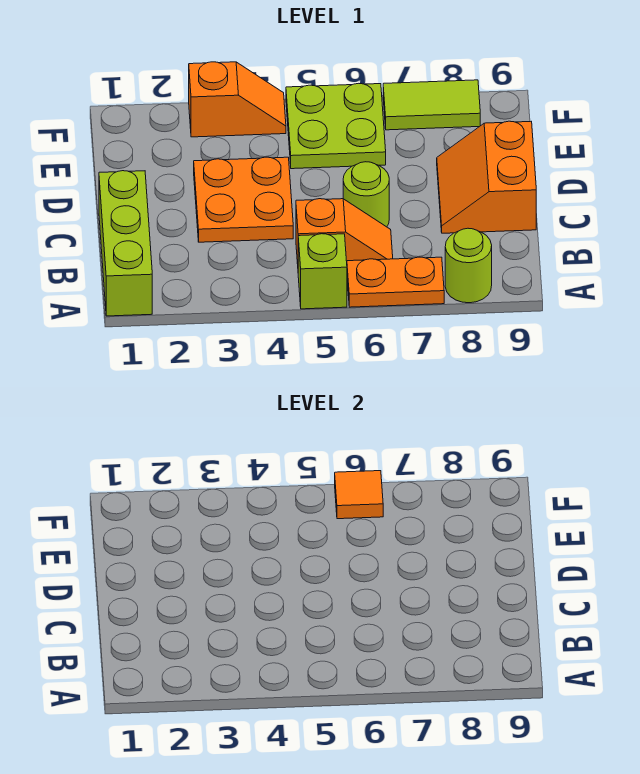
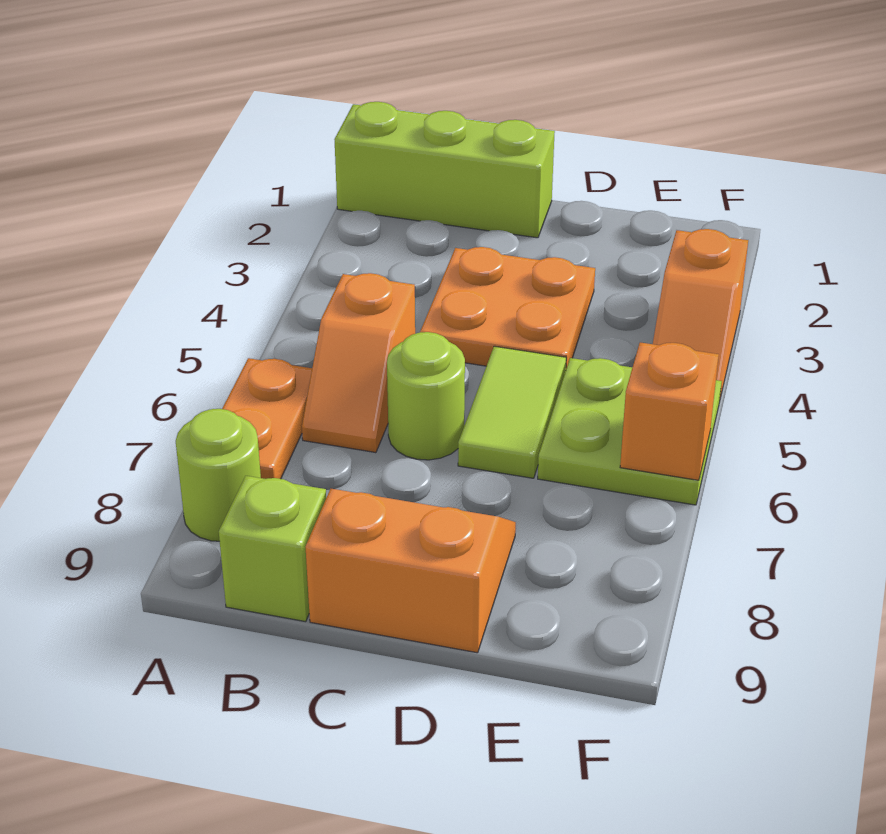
lime 1x1 brick [298,234,347,309] -> lime 1x1 brick moved to [219,476,326,622]
orange 1x1 tile [335,471,383,519] -> orange 1x1 brick [620,342,719,480]
lime 1x2 tile [383,80,480,130] -> lime 1x2 tile moved to [458,346,566,478]

